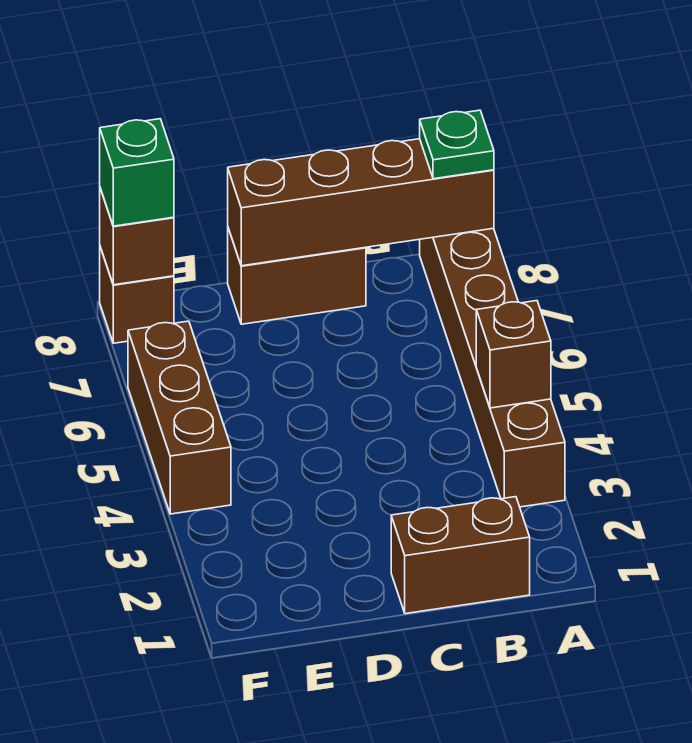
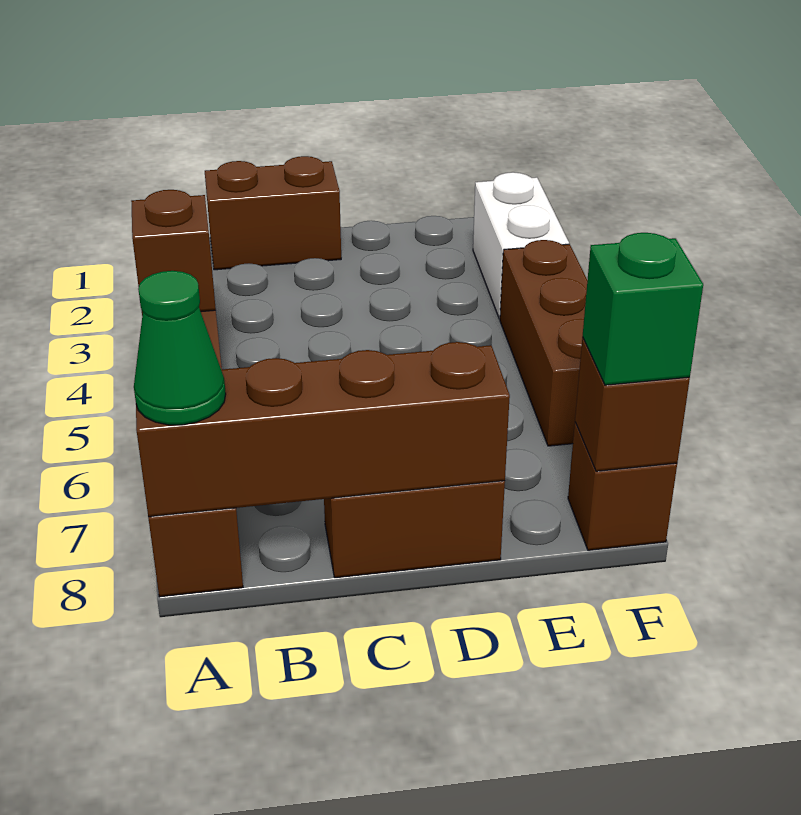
green 1x1 plate [420,110,494,179] -> green 1x1 cone [134,271,226,425]
none -> white 1x2 brick [473,172,569,319]

